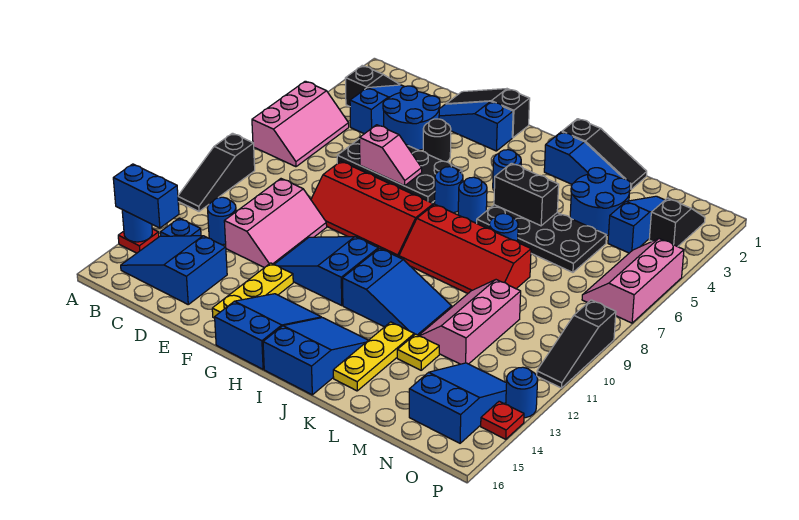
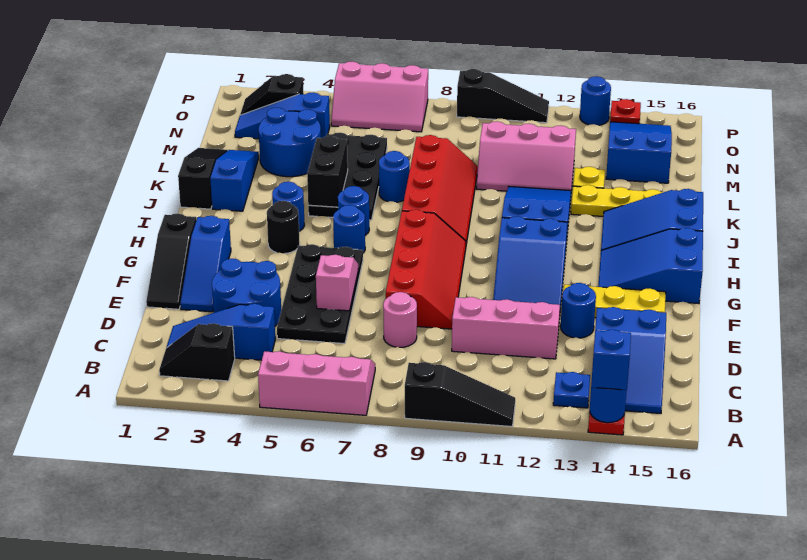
blue 1x2 brick [113,164,179,228] -> blue 1x1 brick [591,330,631,390]
blue 1x1 round brick [207,197,236,245] -> blue 1x1 round brick moved to [561,283,596,338]
none -> pink 1x1 round brick [383,292,417,347]
black 1x1 round brick [423,119,451,162] -> black 1x1 round brick moved to [267,201,300,254]
blue 2x3 slope [409,363,507,443] -> blue 2x3 slope turned to [606,122,672,183]

